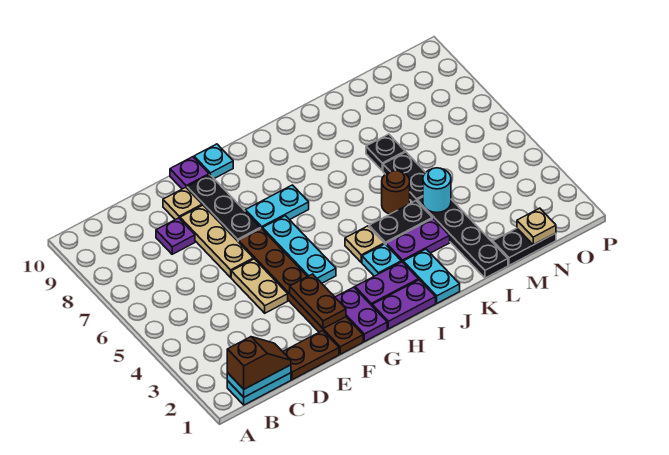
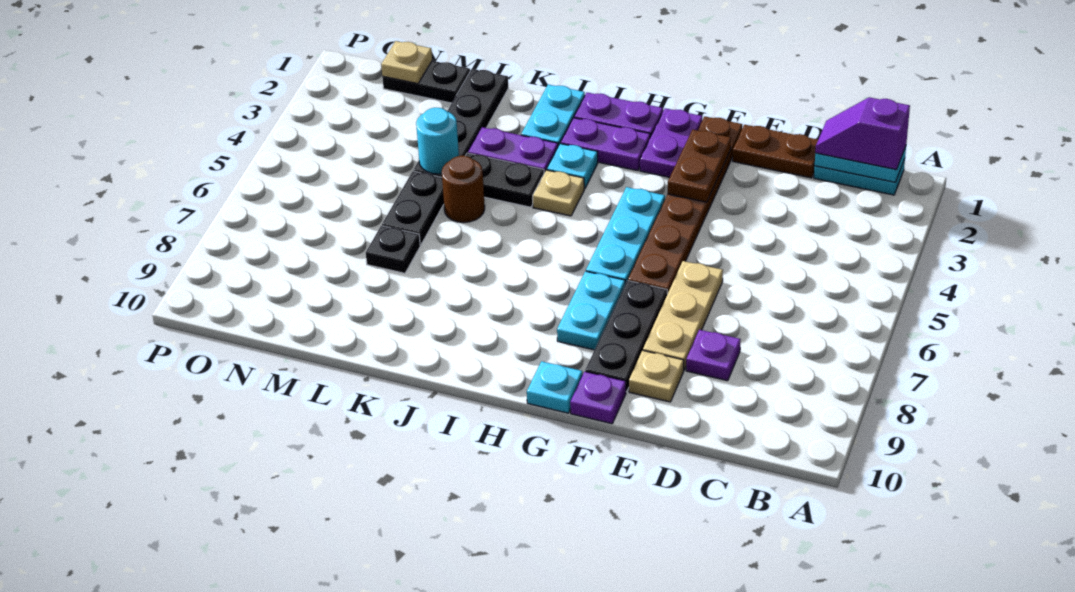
brown 1x2 slope [227,337,291,389] -> purple 1x2 slope [815,97,910,170]
tan 1x2 plate [231,259,288,313] -> none
cyan 1x2 plate [245,185,309,228] -> cyan 1x2 plate turned to [557,271,625,350]

